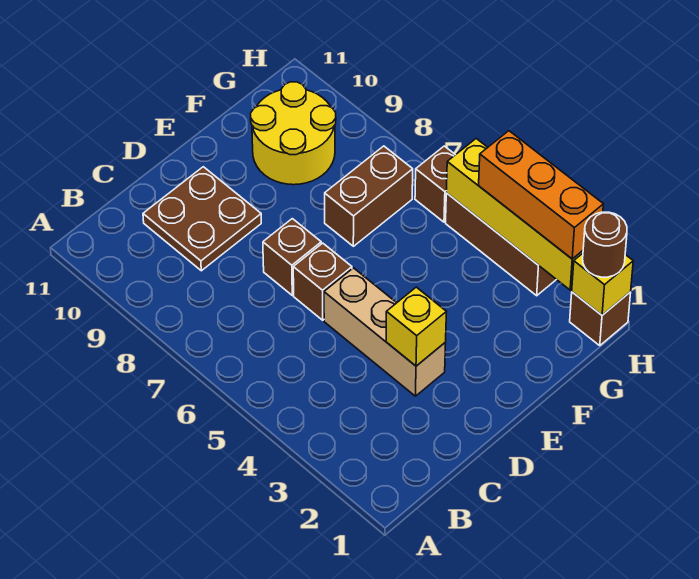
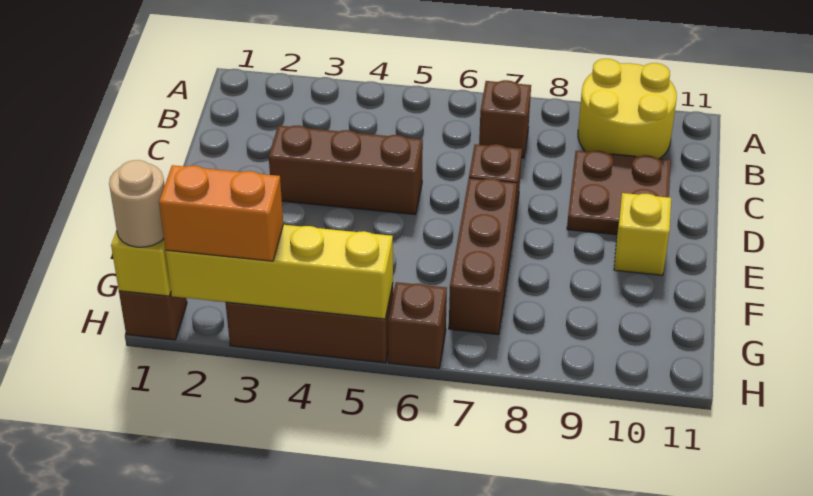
tan 1x3 brick [324,268,446,396] -> brown 1x3 brick [269,125,423,215]
yellow 1x1 brick [386,287,446,366] -> yellow 1x1 brick moved to [614,193,671,275]
brown 1x1 brick [293,243,352,320] -> brown 1x1 brick moved to [479,80,531,158]
brown 1x2 brick [325,146,413,246] -> brown 1x3 brick [449,178,517,335]
yellow 2x2 round brick [251,82,336,185] -> yellow 2x2 round brick moved to [578,59,677,159]
brown 1x1 round brick [583,212,627,277] -> tan 1x1 round brick [109,160,165,247]
orange 1x3 brick [479,131,603,259] -> orange 1x2 brick [159,165,283,261]

